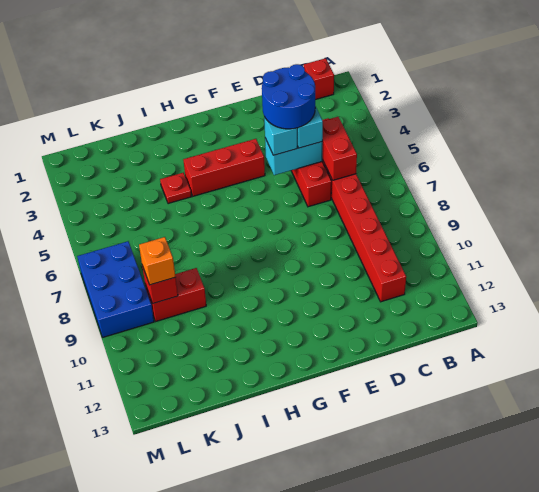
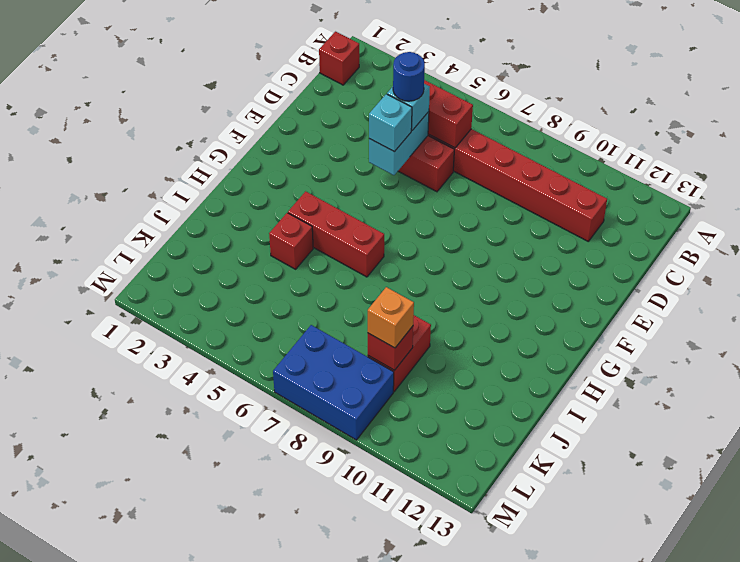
blue 2x2 round brick [262,64,315,129] -> blue 1x1 round brick [393,52,425,101]
red 1x3 brick [183,139,265,196] -> red 1x3 brick turned to [288,191,384,277]
red 1x1 plate [160,173,192,204] -> red 1x1 brick [269,213,313,269]

